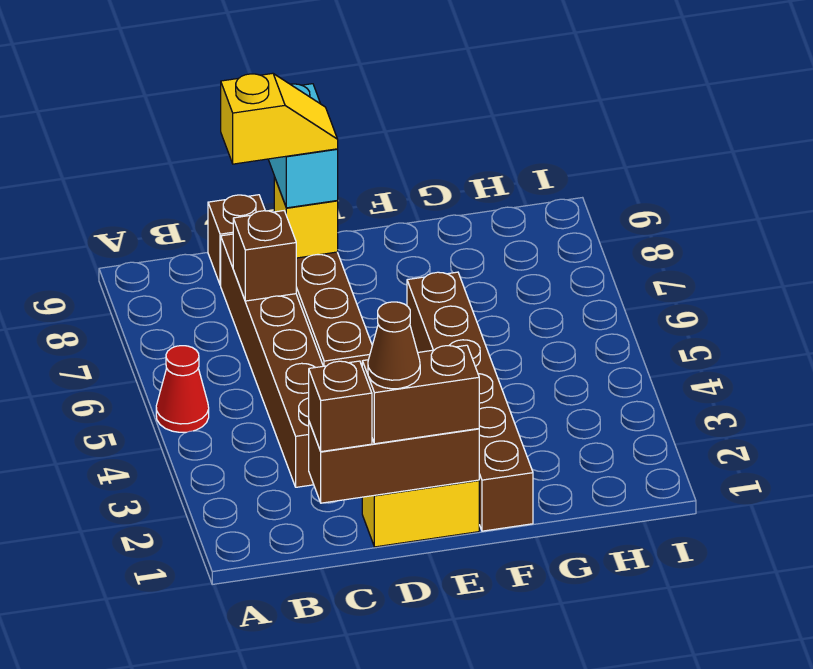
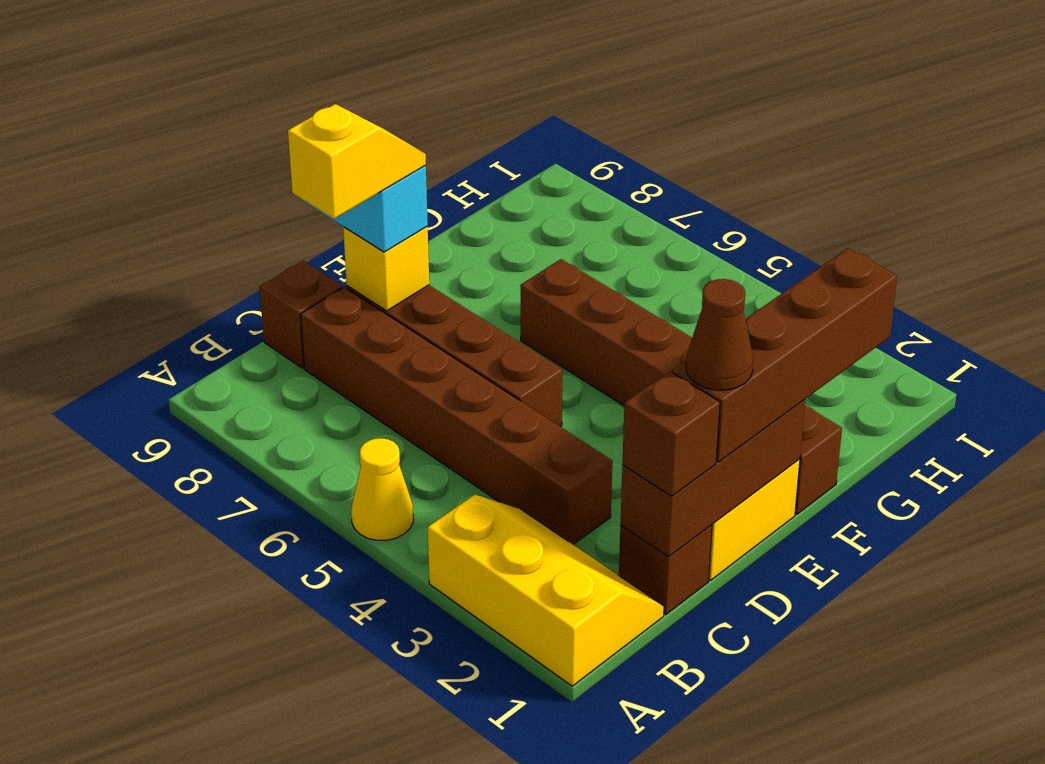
none -> yellow 2x3 slope [428,495,664,686]
red 1x1 cone [156,346,209,432] -> yellow 1x1 cone [351,438,413,540]
brown 1x1 brick [233,211,296,301] -> brown 1x1 brick moved to [619,525,712,615]
brown 1x2 brick [362,345,479,444] -> brown 1x4 brick [672,248,897,462]

